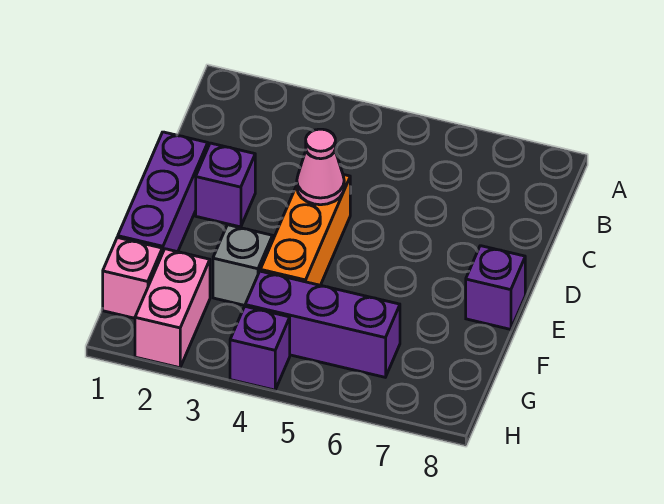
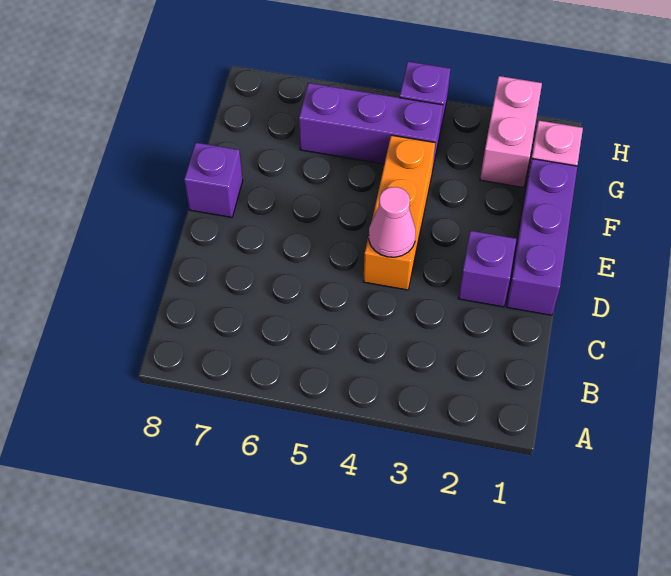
grey 1x1 brick [213,225,273,305] -> none

